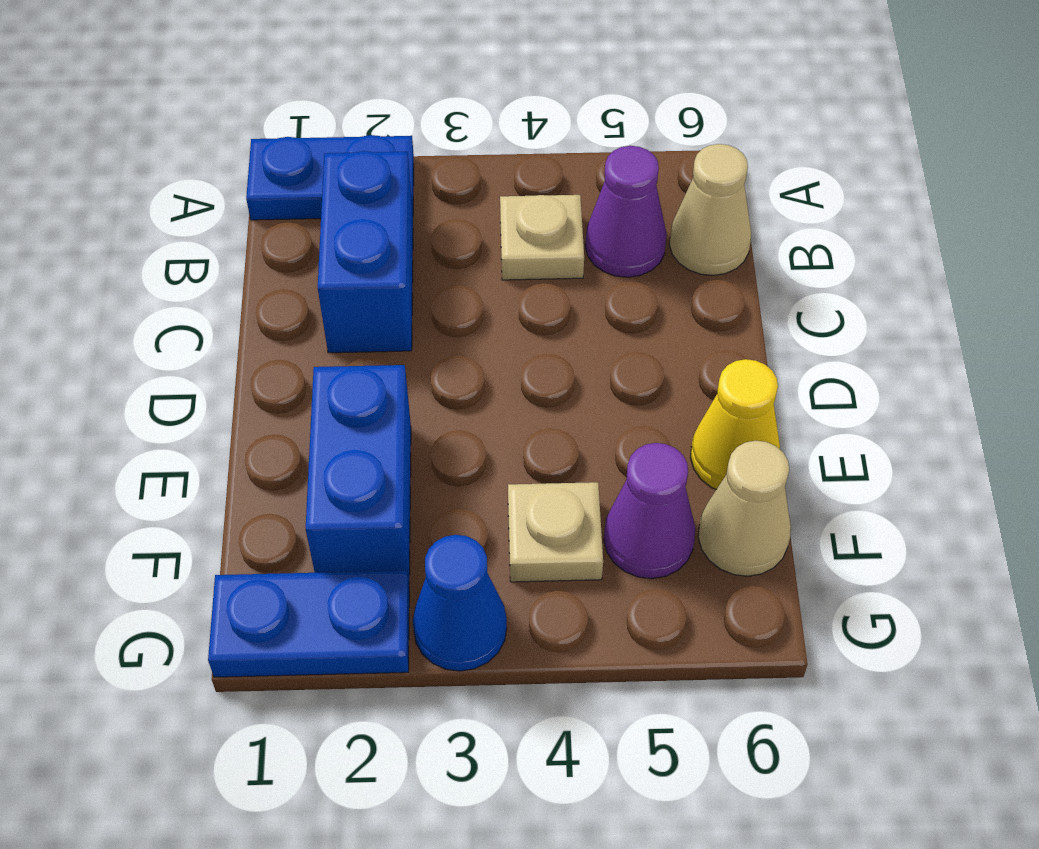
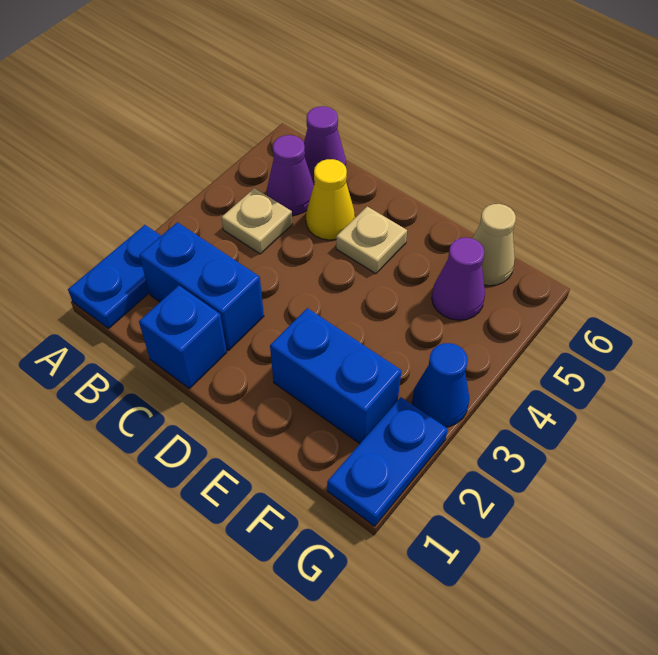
tan 1x1 cone [669,144,751,275] -> purple 1x1 cone [304,106,346,184]
none -> blue 1x1 brick [139,286,227,389]
yellow 1x1 cone [690,359,780,489] -> yellow 1x1 cone moved to [306,159,355,240]
tan 1x1 plate [508,482,603,582] -> tan 1x1 plate moved to [336,206,407,274]

